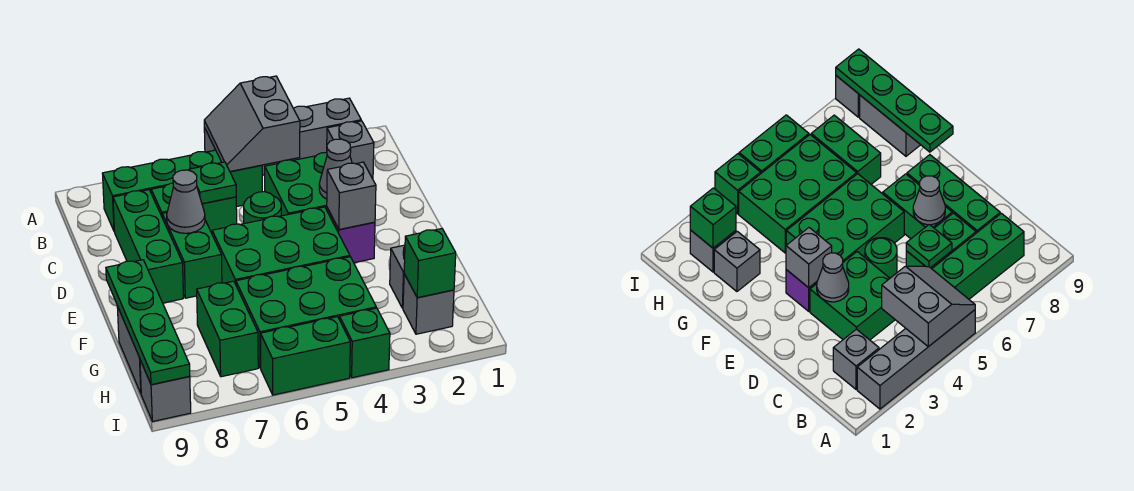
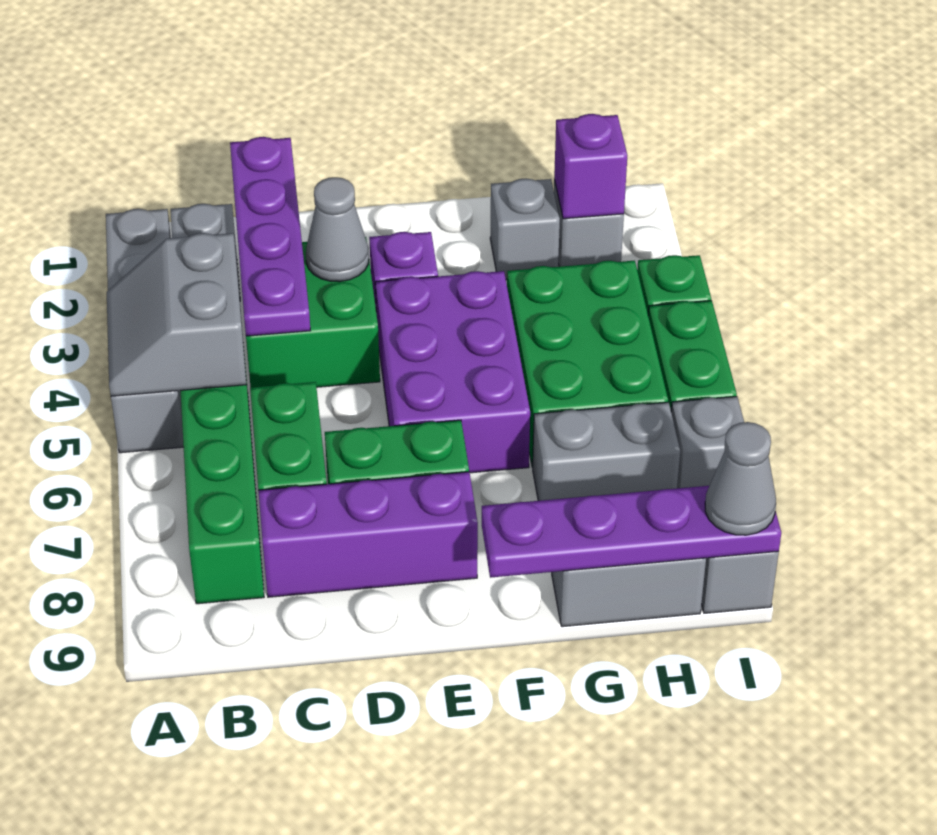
grey 2x2 slope [204,76,300,171] -> grey 2x2 slope turned to [107,233,246,396]
none -> purple 1x4 plate [230,137,310,336]
green 1x1 plate [189,162,236,204] -> none
green 1x3 brick [113,190,183,303] -> purple 1x3 brick [258,472,478,597]
green 1x1 round brick [244,192,281,224] -> none
grey 1x1 cone [167,170,205,233] -> grey 1x1 cone moved to [705,422,776,535]
grey 1x1 brick [327,162,376,229] -> grey 1x1 brick moved to [671,397,744,488]
green 2x3 brick [212,207,350,284] -> purple 2x3 brick [375,271,530,473]
green 1x4 plate [106,260,190,385] -> purple 1x4 plate [482,486,781,578]
green 1x2 brick [197,281,258,377] -> grey 1x2 brick [533,402,680,501]
green 1x1 brick [404,229,456,298] -> purple 1x1 brick [554,114,627,219]

